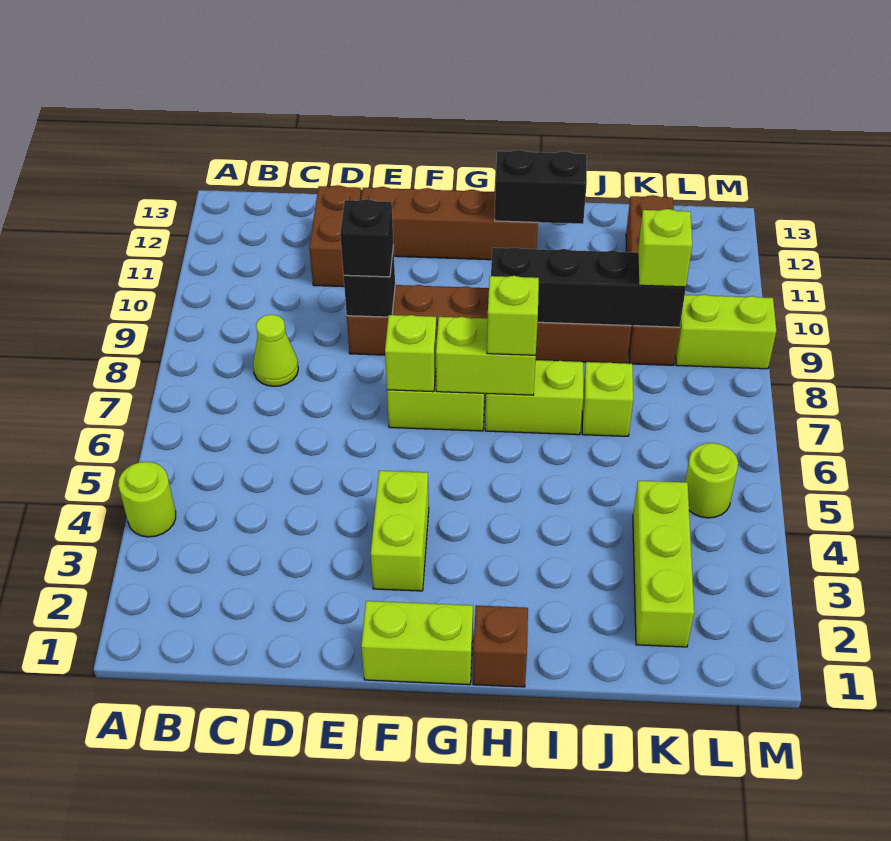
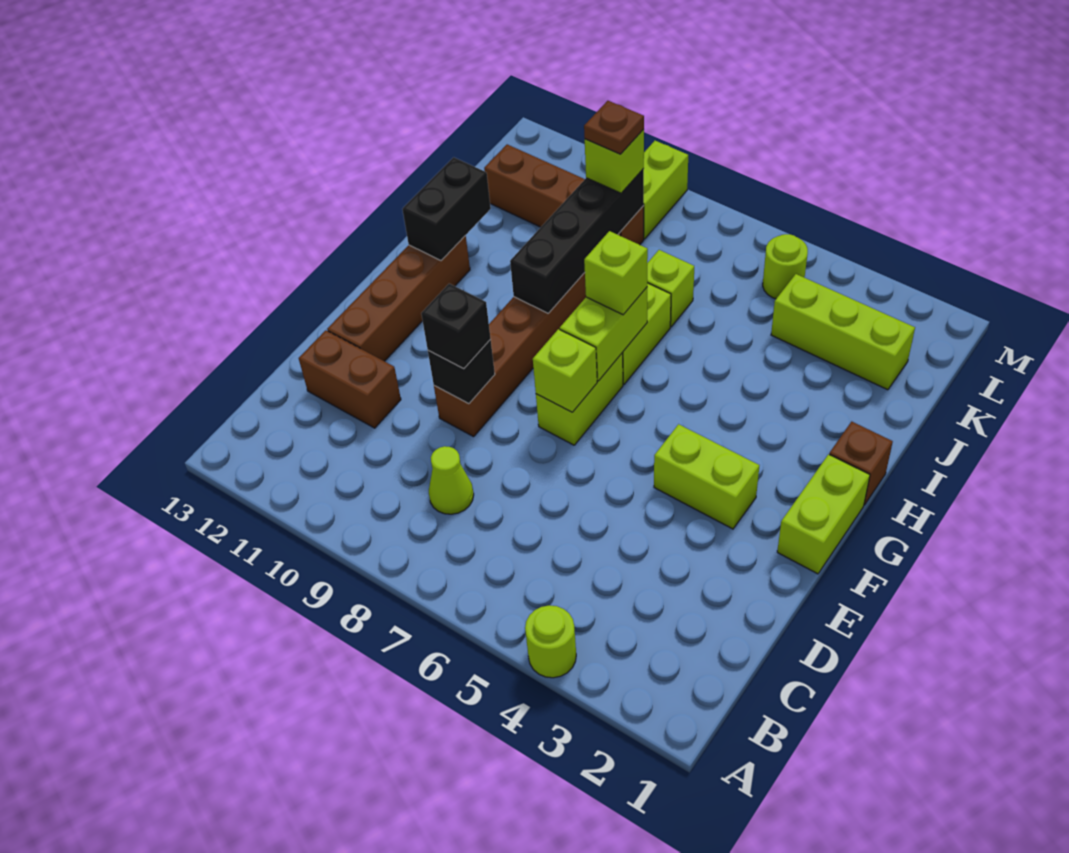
none -> brown 1x1 plate [584,101,644,154]

